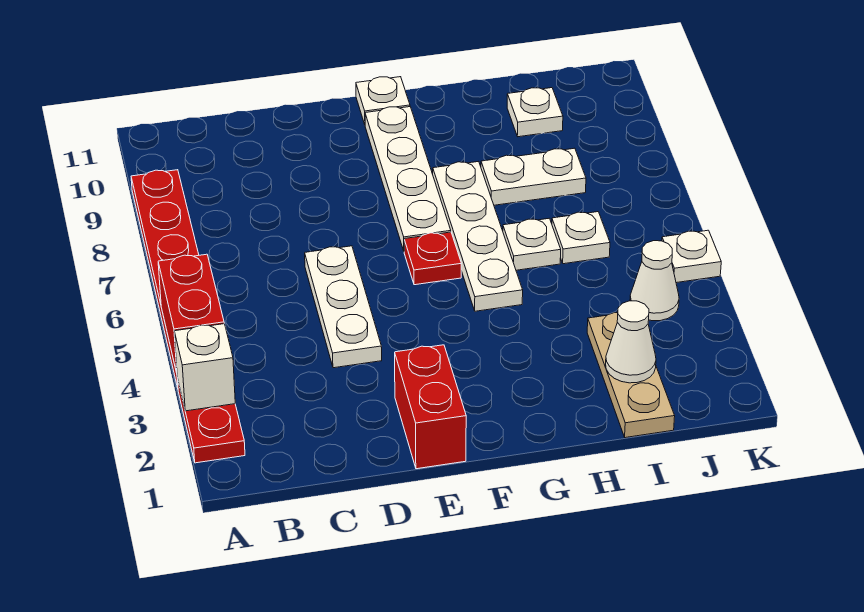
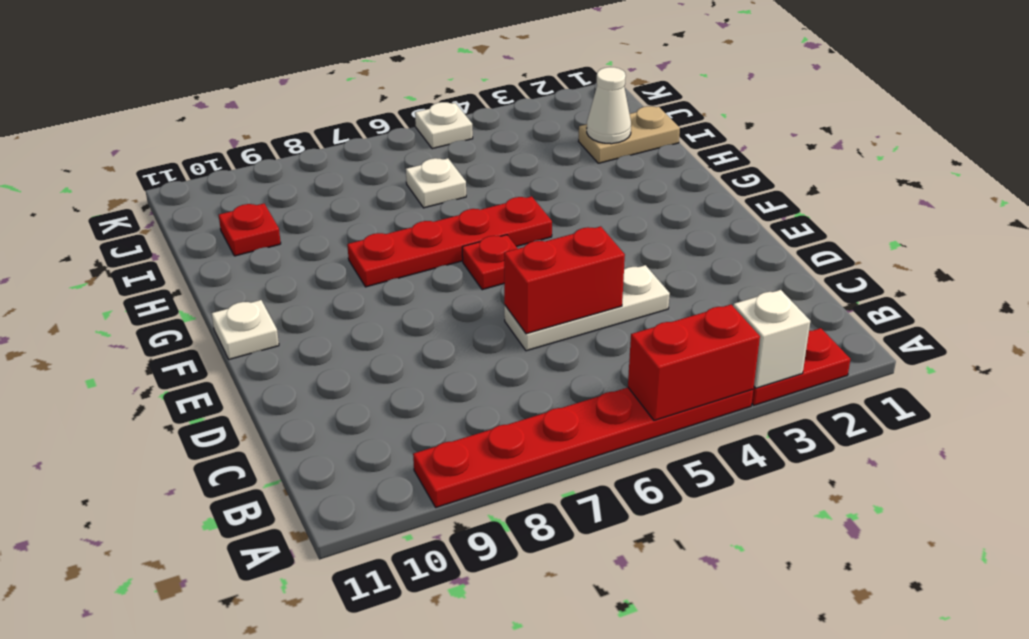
red 1x2 brick [395,345,466,469] -> red 1x2 brick moved to [504,226,625,334]
white 1x4 plate [365,107,451,250] -> none
white 1x4 plate [433,161,523,311] -> red 1x4 plate [347,196,552,287]
white 1x1 plate [503,218,561,270] -> none
white 1x2 plate [481,148,586,205] -> none
tan 1x3 plate [587,313,675,438] -> tan 1x2 plate [578,106,680,163]
white 1x1 plate [507,88,563,137] -> red 1x1 plate [219,204,281,256]
white 1x1 cone [630,241,679,321] -> none

